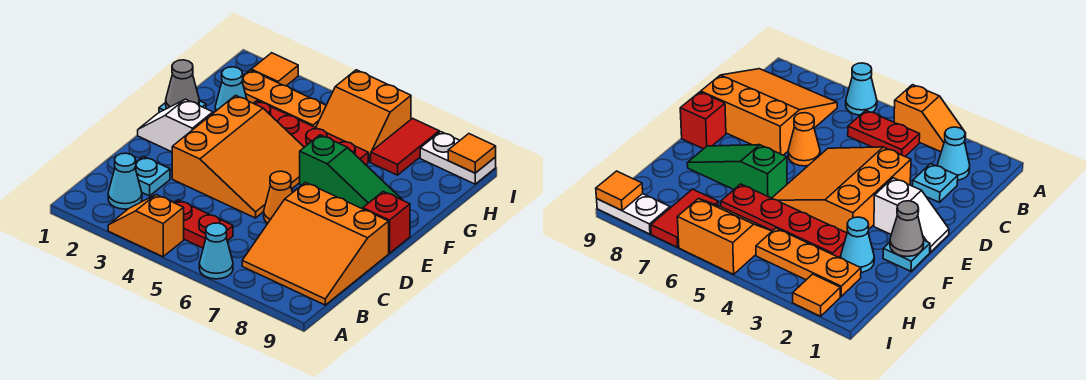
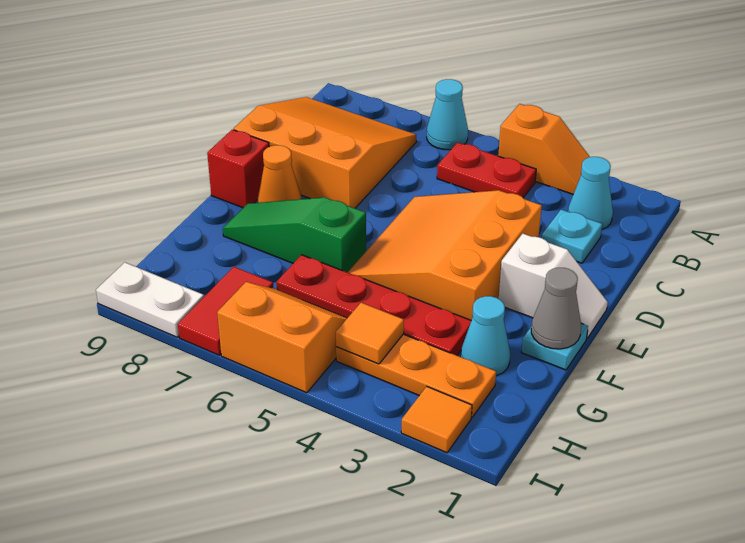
orange 1x1 cone [264,171,292,223] -> orange 1x1 cone moved to [257,145,301,203]
orange 1x1 tile [448,134,496,173] -> orange 1x1 tile moved to [336,303,404,364]

